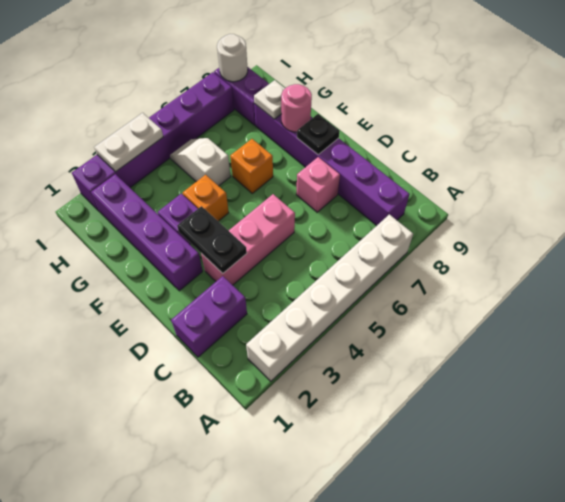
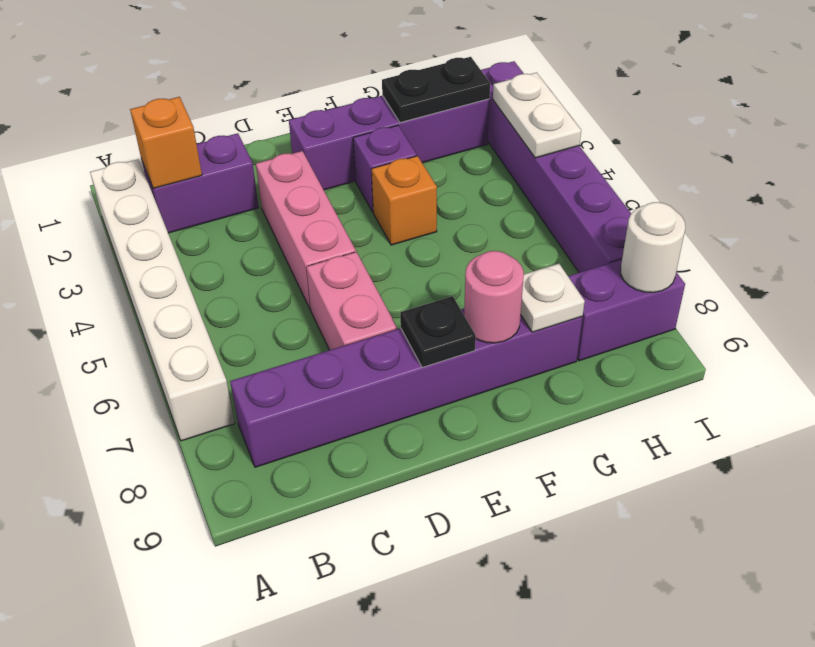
purple 1x2 brick [171,276,247,357] -> purple 1x2 brick turned to [142,133,259,233]
black 1x2 plate [177,206,247,273] -> black 1x2 plate moved to [382,57,490,122]
pink 1x1 brick [296,157,340,212] -> pink 1x2 brick [306,252,397,350]
orange 1x1 brick [230,139,273,193] -> orange 1x1 brick moved to [130,97,202,188]
white 1x2 slope [170,138,231,186] -> none

